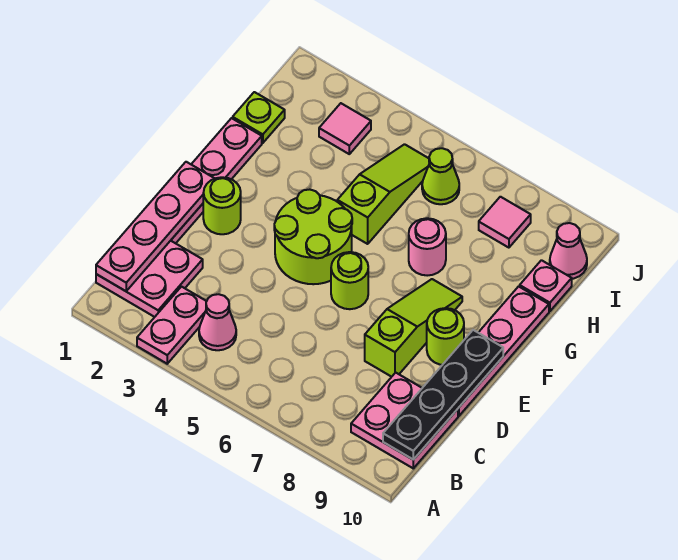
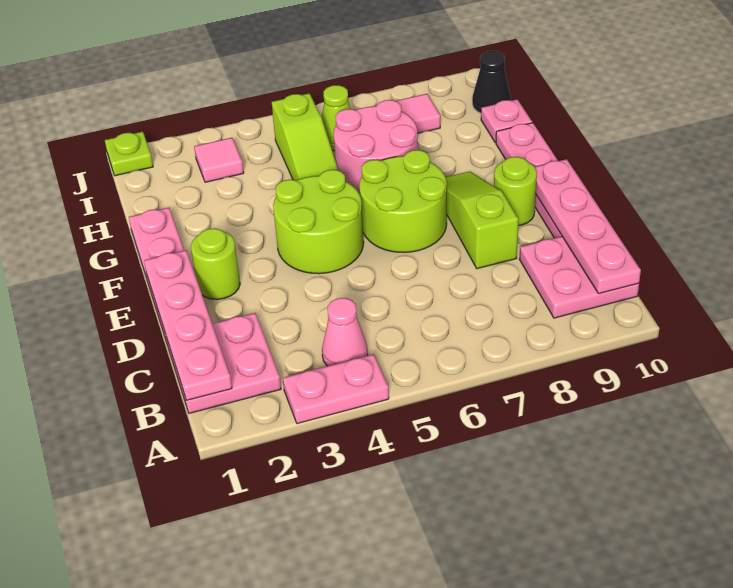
pink 1x2 plate [137,287,207,364] -> pink 1x2 plate turned to [283,354,389,424]
black 1x4 plate [383,330,503,460] -> pink 1x4 plate [535,159,641,294]
lime 1x1 round brick [331,252,368,309] -> lime 2x2 round brick [359,150,447,253]
lime 1x3 slope [337,144,429,244] -> lime 1x3 slope turned to [272,93,339,181]
pink 1x1 round brick [409,218,446,276] -> pink 2x2 round brick [334,100,418,194]
lime 1x1 plate [233,92,285,143] -> lime 1x1 plate moved to [105,132,153,176]
pink 1x1 cone [550,223,587,279] -> black 1x1 cone [472,51,511,113]

